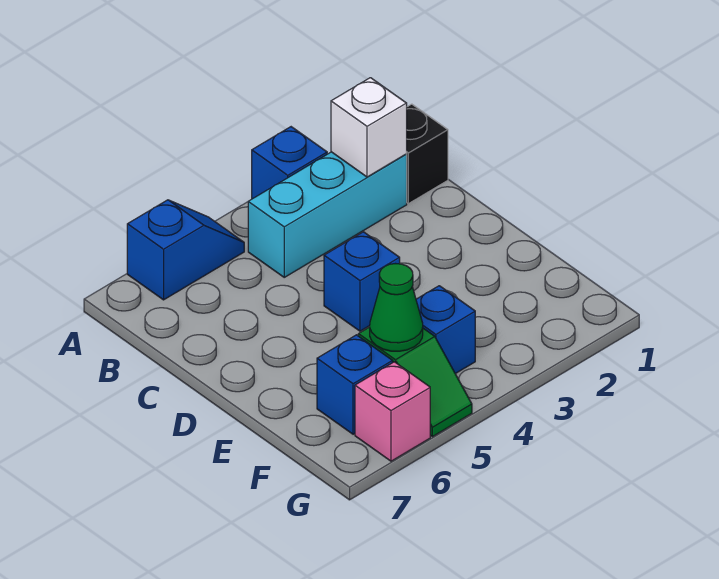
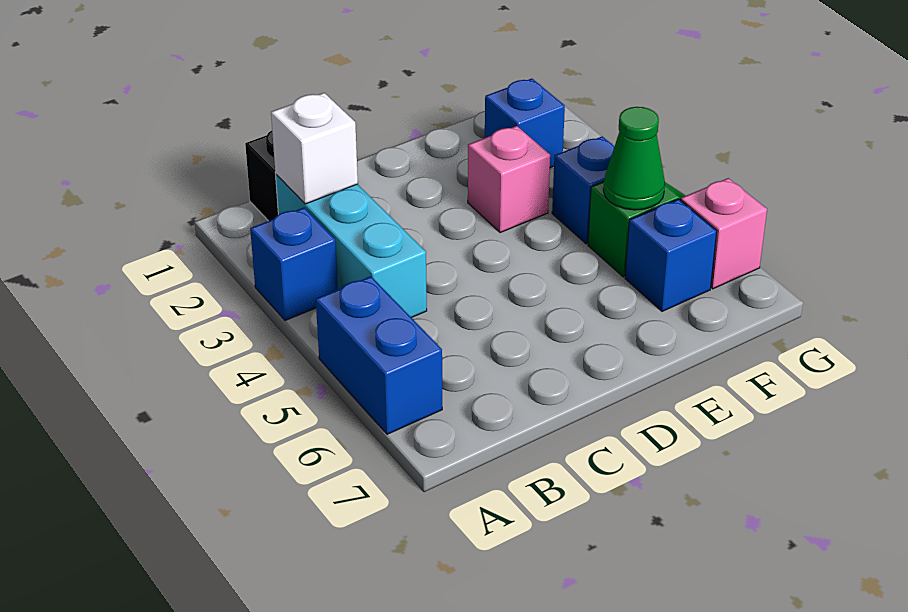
blue 1x2 slope [127,200,244,300] -> blue 1x2 brick [316,276,442,434]
blue 1x1 brick [324,232,400,331] -> blue 1x1 brick moved to [485,79,565,168]
none -> pink 1x1 brick [468,126,550,233]

